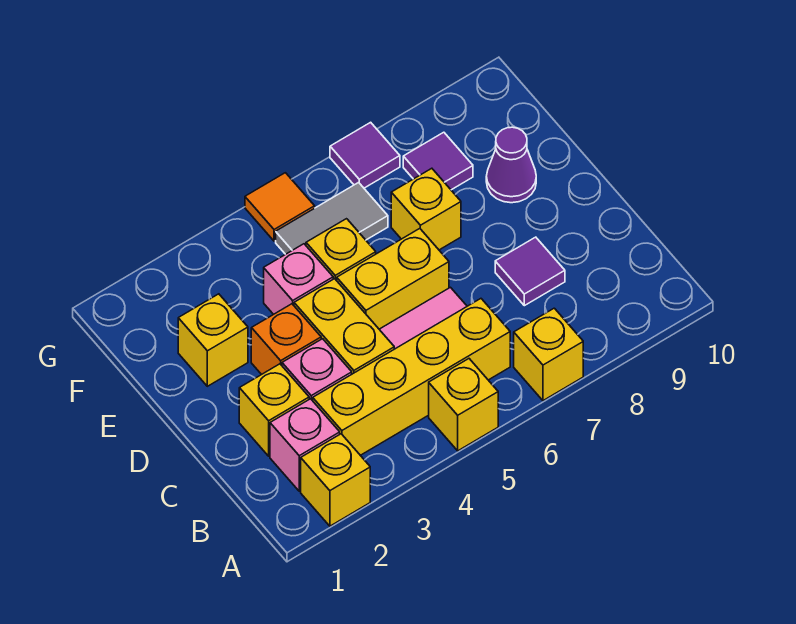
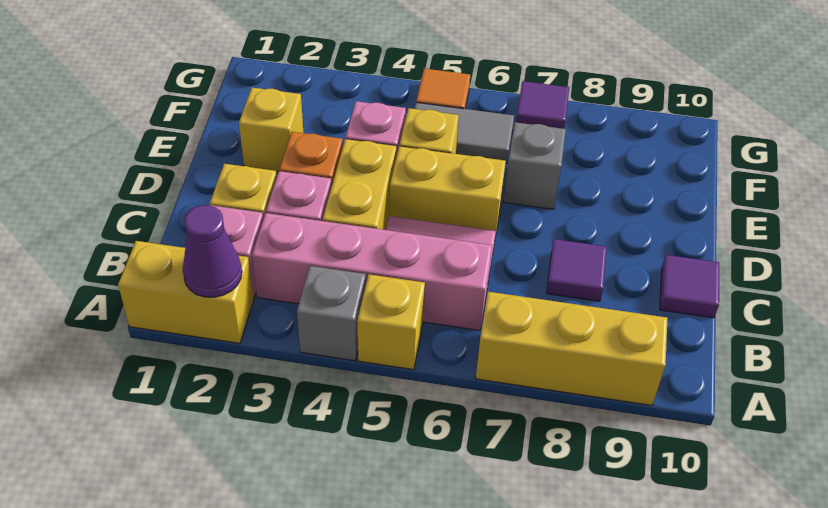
yellow 1x1 brick [301,434,370,526] -> yellow 1x2 brick [118,241,254,343]
none -> grey 1x1 brick [297,266,366,361]
yellow 1x1 brick [514,308,583,401] -> yellow 1x3 brick [476,292,667,405]
yellow 1x4 brick [313,299,510,455] -> pink 1x4 brick [252,213,492,330]
yellow 1x1 brick [391,168,461,250] -> grey 1x1 brick [504,122,566,209]
purple 1x1 cone [486,127,536,203] -> purple 1x1 cone moved to [183,205,242,297]
purple 1x1 tile [403,132,473,190] -> purple 1x1 tile moved to [660,255,719,318]

